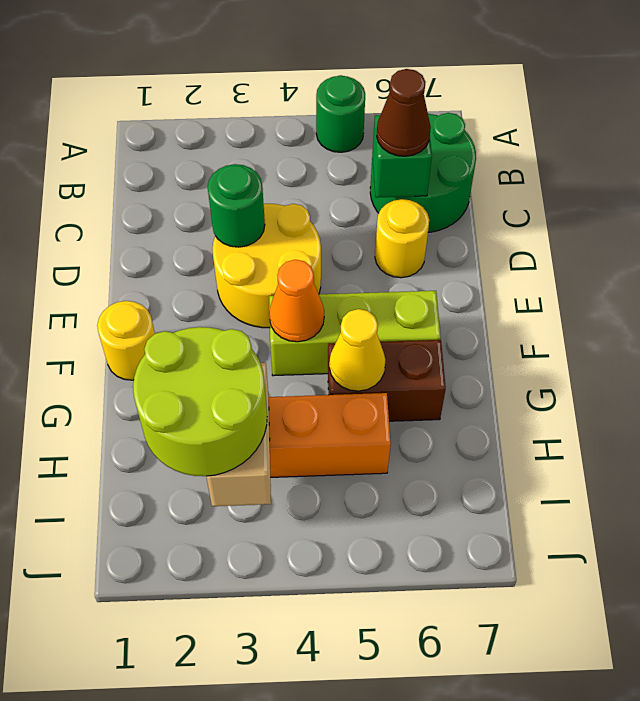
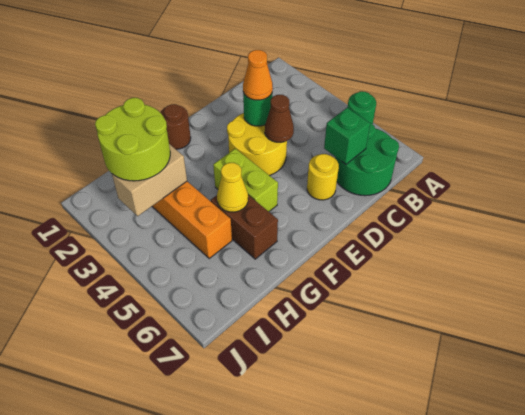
brown 1x1 cone [376,69,431,156] -> brown 1x1 cone moved to [265,95,294,142]
yellow 1x1 round brick [97,301,155,380] -> brown 1x1 round brick [160,104,191,149]
lime 1x3 brick [269,291,441,376] -> lime 1x2 brick [213,149,278,212]
orange 1x1 cone [269,260,324,342] -> orange 1x1 cone moved to [243,50,273,100]

